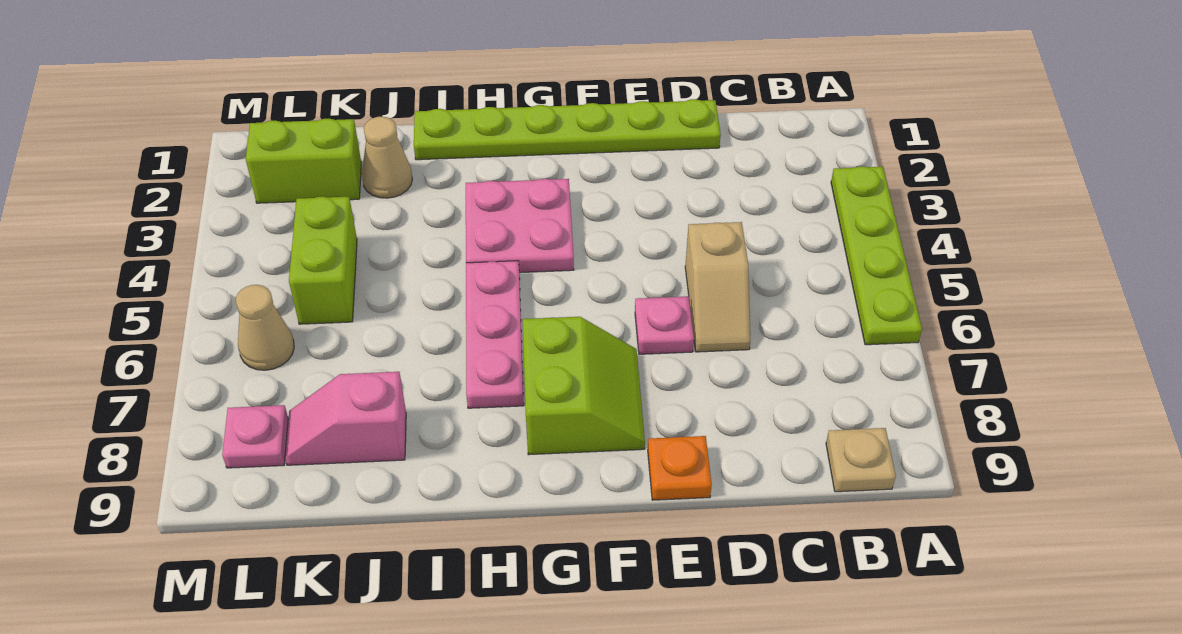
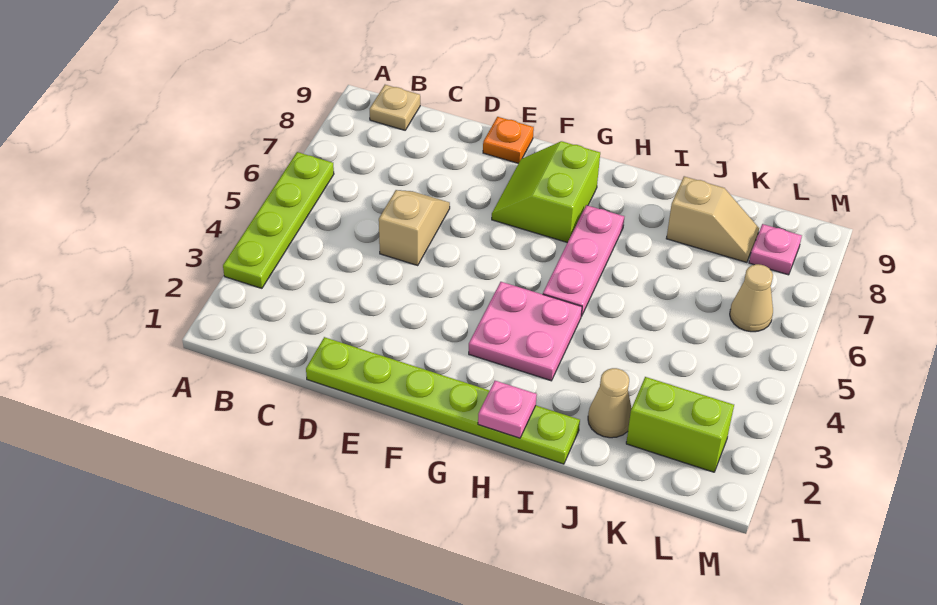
pink 1x1 plate [635,296,694,354] -> pink 1x1 plate moved to [478,381,537,438]
pink 1x2 slope [285,372,406,465] -> tan 1x2 slope [666,176,759,262]
lime 1x2 brick [289,197,357,324] -> none

